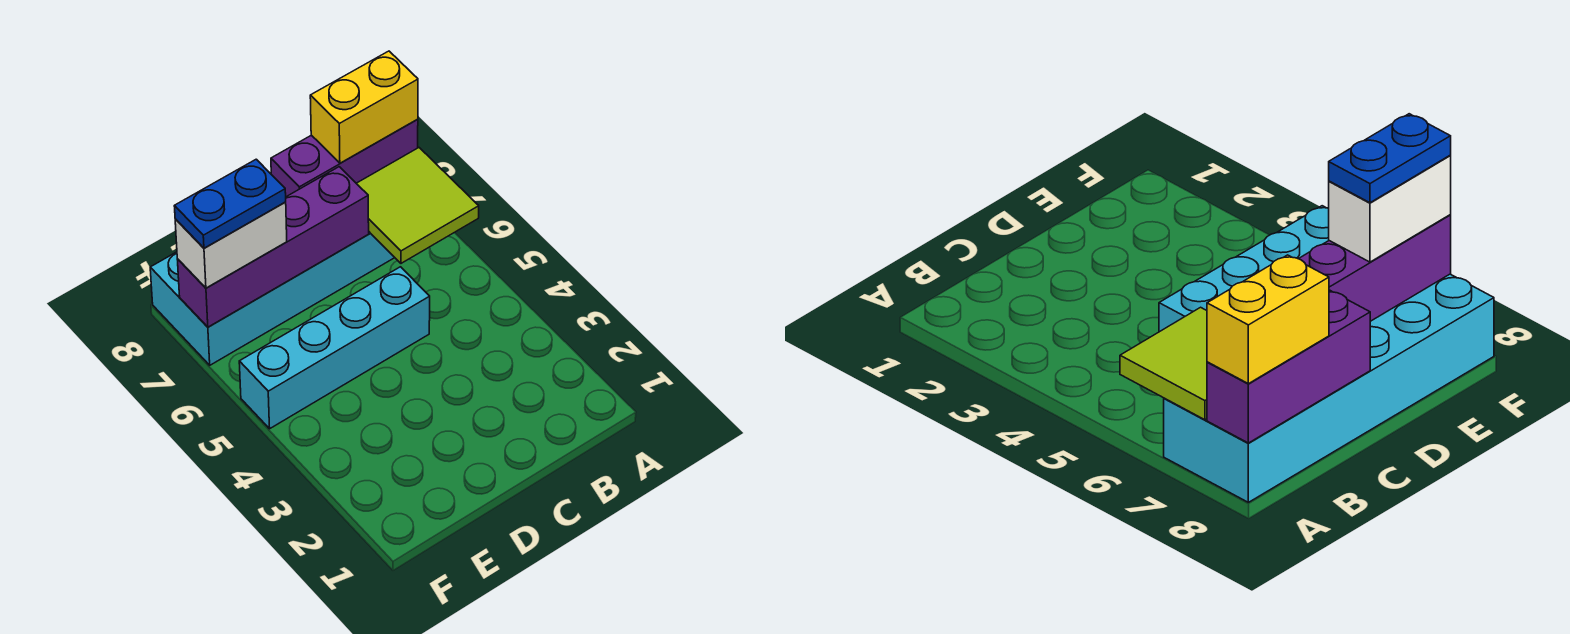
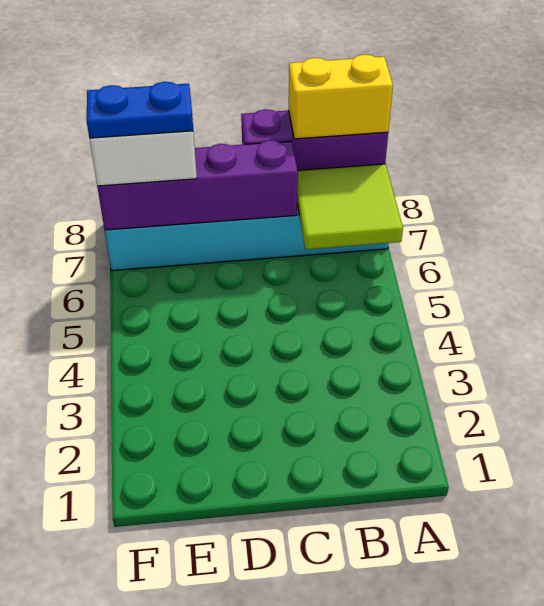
cyan 1x4 brick [239,267,430,429] -> none

